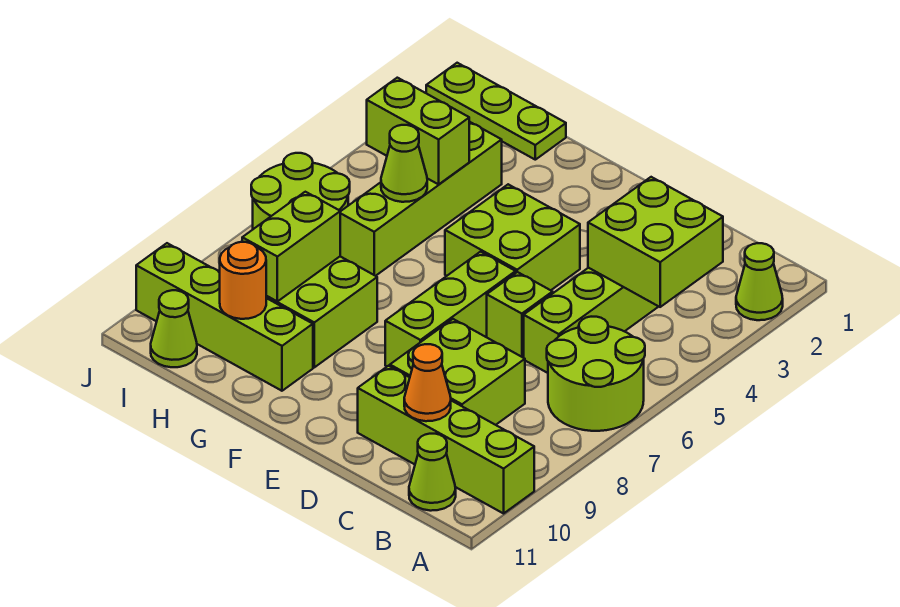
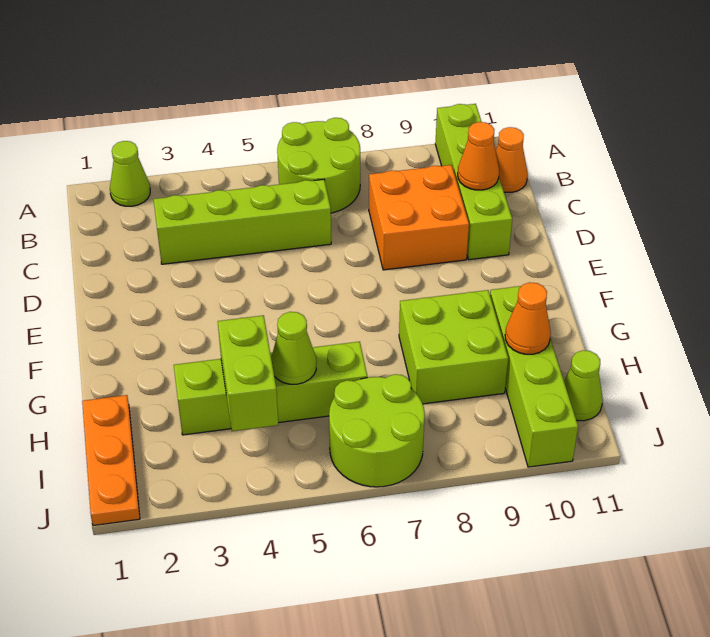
lime 2x2 brick [588,177,723,307] -> none
lime 1x1 cone [409,434,456,511] -> orange 1x1 cone [496,127,528,193]
lime 2x2 brick [390,319,525,425] -> orange 2x2 brick [369,165,469,270]
lime 1x1 brick [487,272,553,358] -> none
lime 2x2 brick [445,184,580,290] -> none
lime 1x3 brick [385,252,516,366] -> none
lime 1x3 plate [426,63,566,160] -> orange 1x3 plate [82,395,140,526]
lime 1x2 brick [242,192,340,301] -> none
orange 1x1 round brick [220,242,266,319] -> orange 1x1 cone [505,282,551,354]

